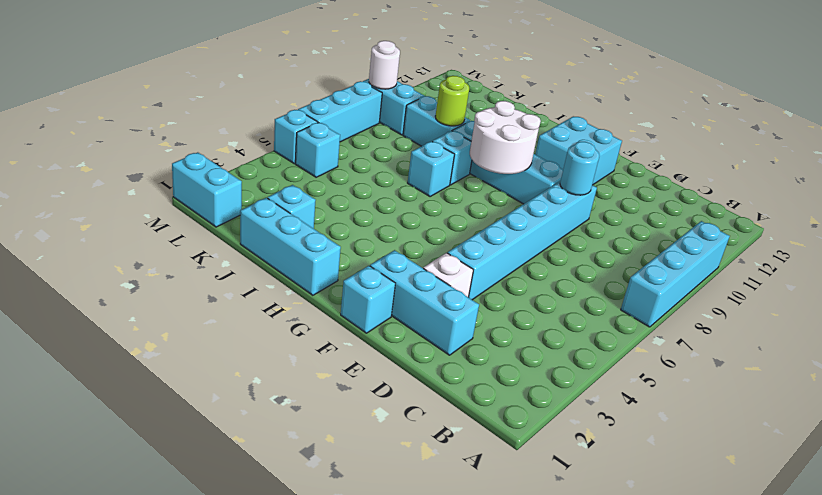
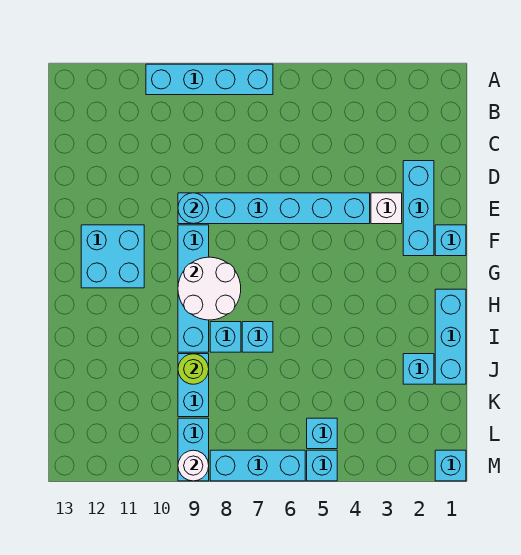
cyan 1x2 brick [172,152,242,227] -> cyan 1x1 brick [435,450,466,481]

